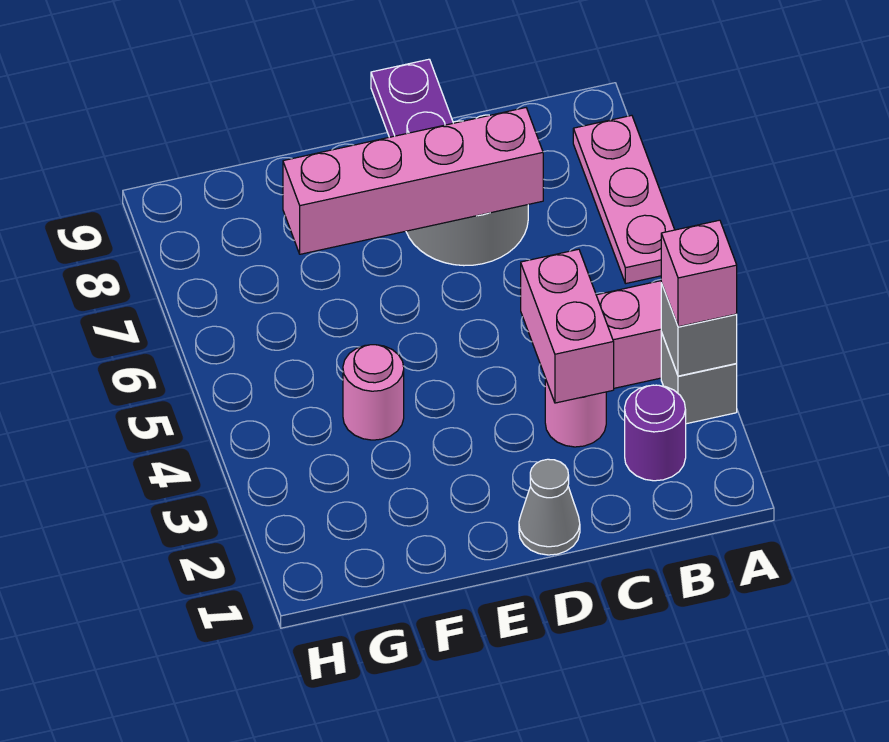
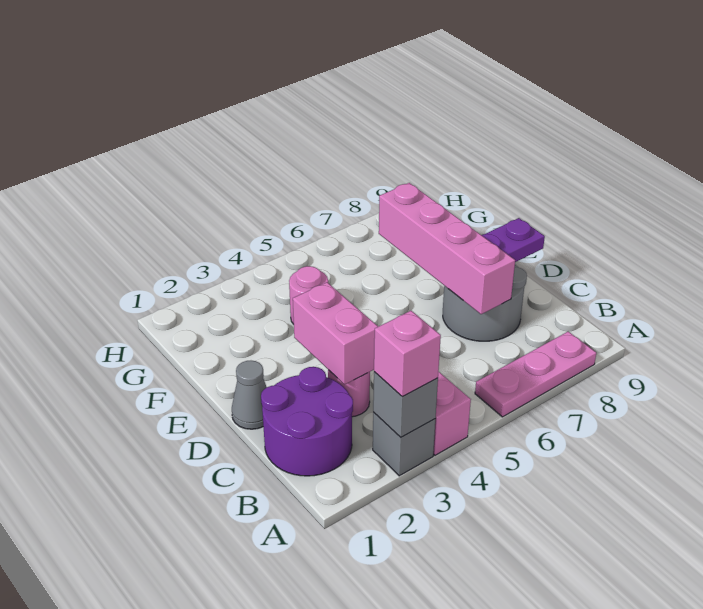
purple 1x1 round brick [625,385,686,481] -> purple 2x2 round brick [261,367,353,476]
pink 1x2 brick [521,249,614,403] -> pink 1x2 brick turned to [293,282,378,385]

